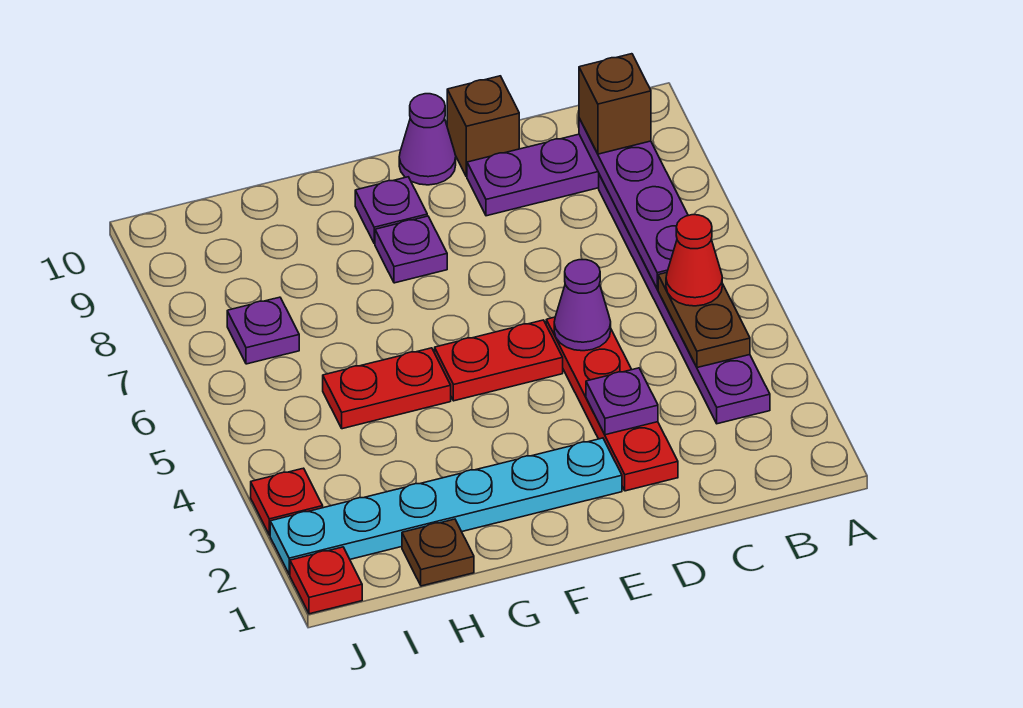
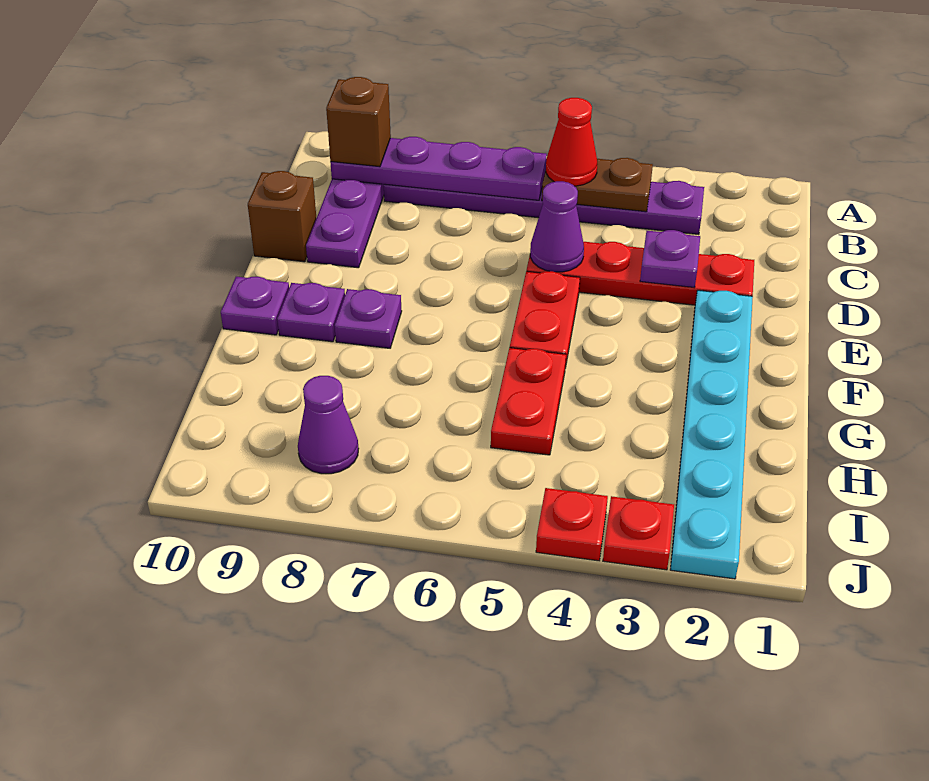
purple 1x1 cone [399,94,456,185] -> purple 1x1 cone moved to [298,376,359,474]
brown 1x1 plate [402,519,474,586] -> none
purple 1x1 plate [227,297,299,364] -> purple 1x1 plate moved to [221,277,289,335]
red 1x1 plate [290,547,362,614] -> red 1x1 plate moved to [536,488,608,561]

